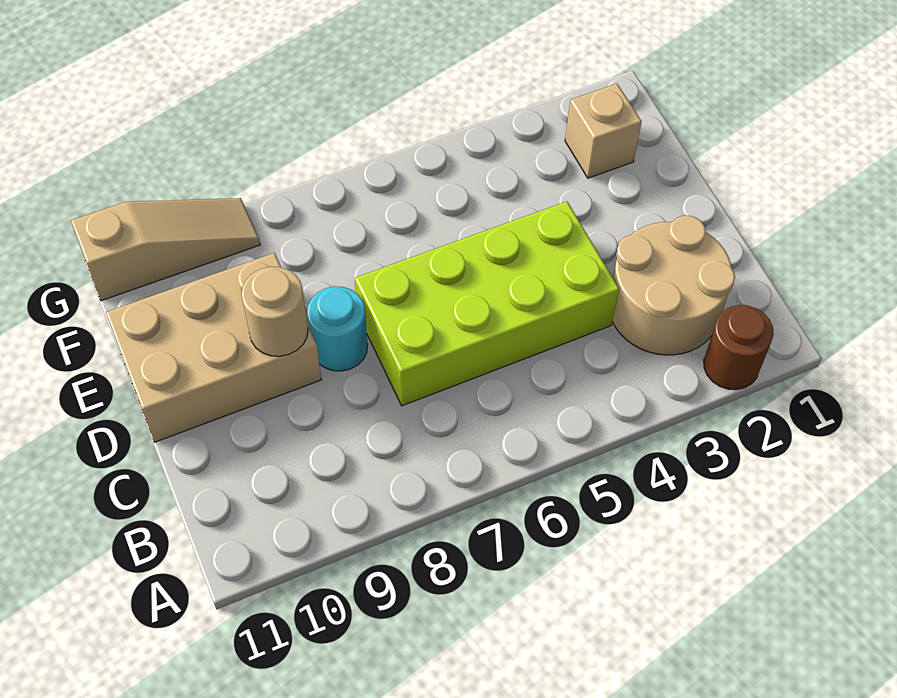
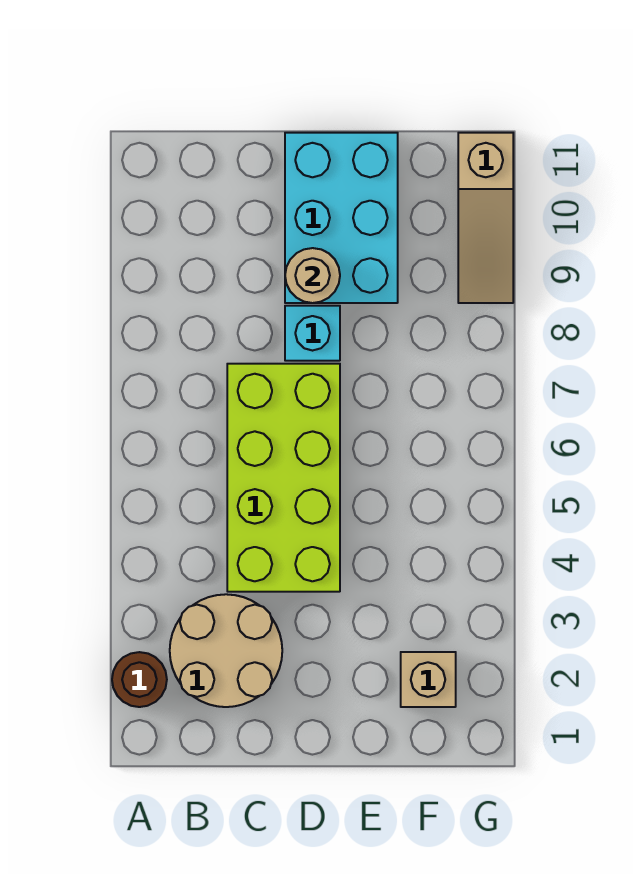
cyan 1x1 round brick [307,286,368,371] -> cyan 1x1 brick [285,306,340,361]
tan 2x3 brick [106,253,321,442] -> cyan 2x3 brick [285,133,398,303]

